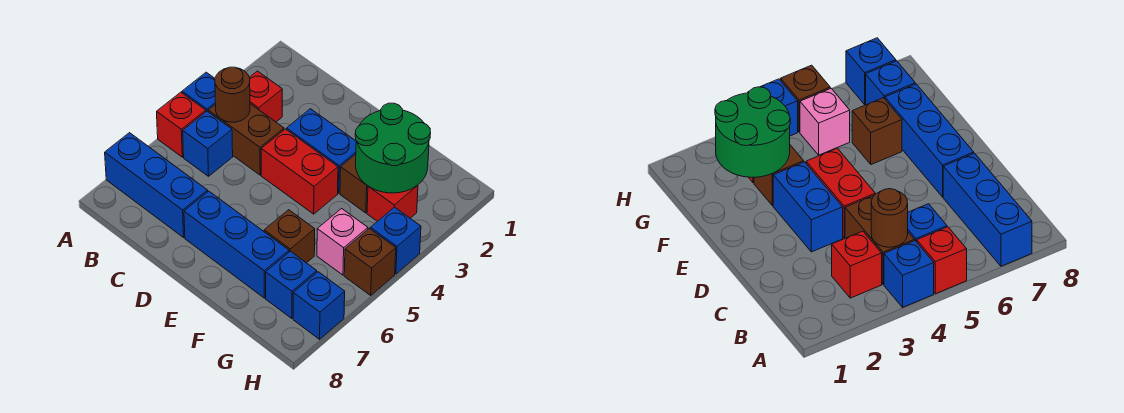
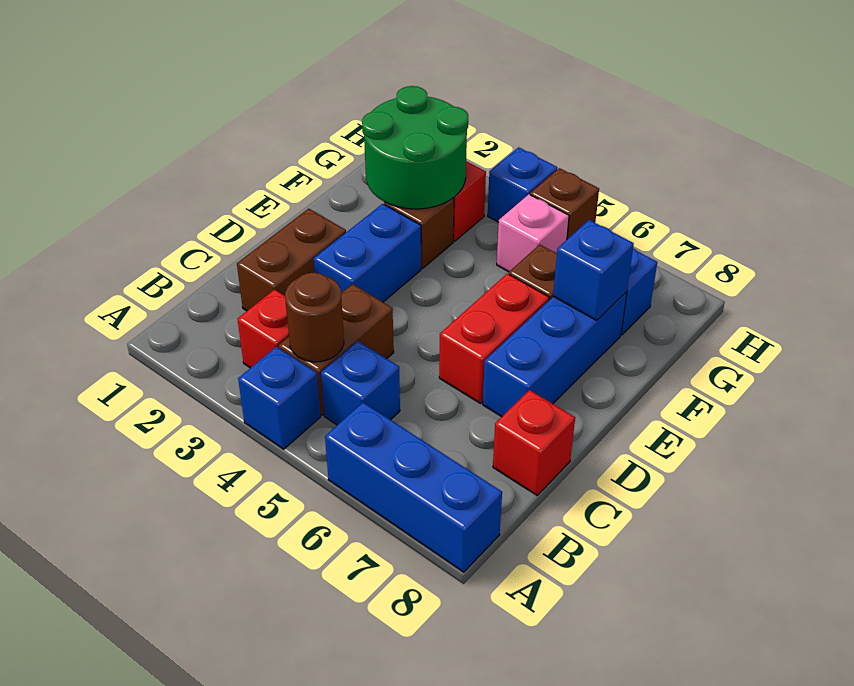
red 1x1 brick [157,92,206,157] -> red 1x1 brick moved to [493,390,575,495]
blue 1x3 brick [105,133,208,237] -> blue 1x3 brick turned to [325,403,502,572]
none -> brown 1x2 brick [237,209,346,311]
red 1x2 brick [261,129,338,214] -> red 1x2 brick moved to [439,274,549,403]
blue 1x1 brick [293,272,345,339] -> blue 1x1 brick moved to [553,220,634,320]

